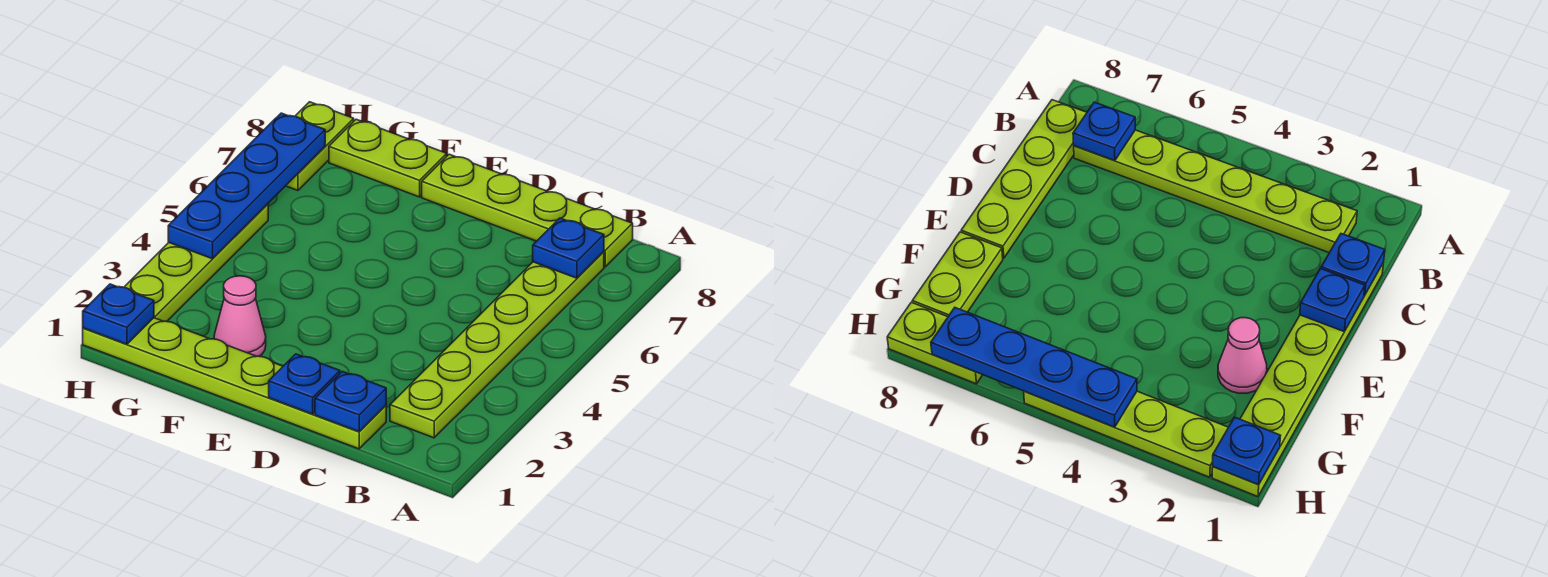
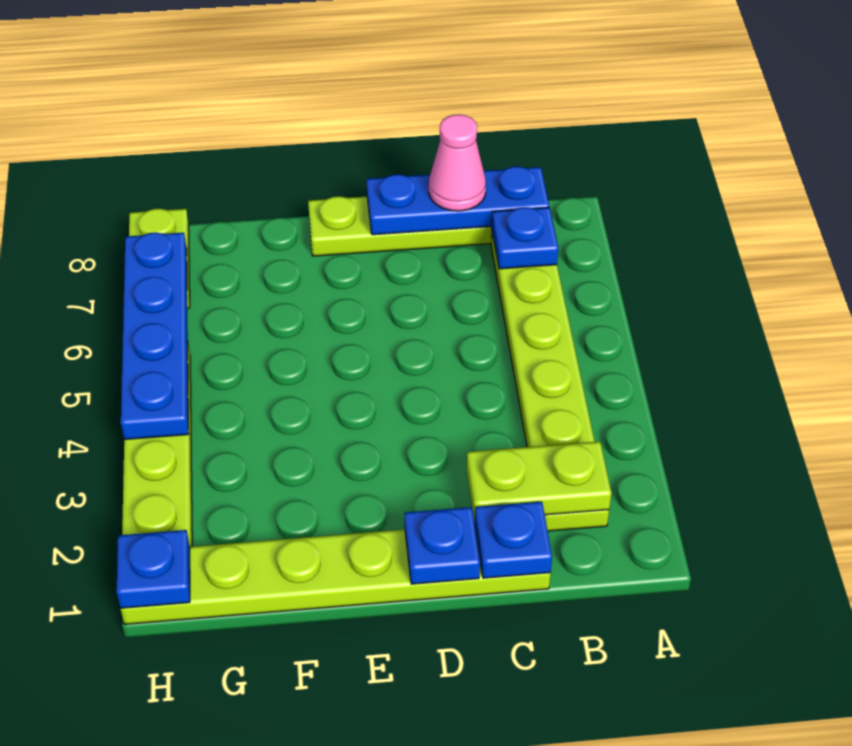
none -> blue 1x3 plate [367,166,549,235]
pink 1x1 cone [214,276,266,356] -> pink 1x1 cone moved to [429,114,486,211]
lime 1x2 plate [329,119,447,197] -> lime 1x2 plate moved to [467,441,611,520]

